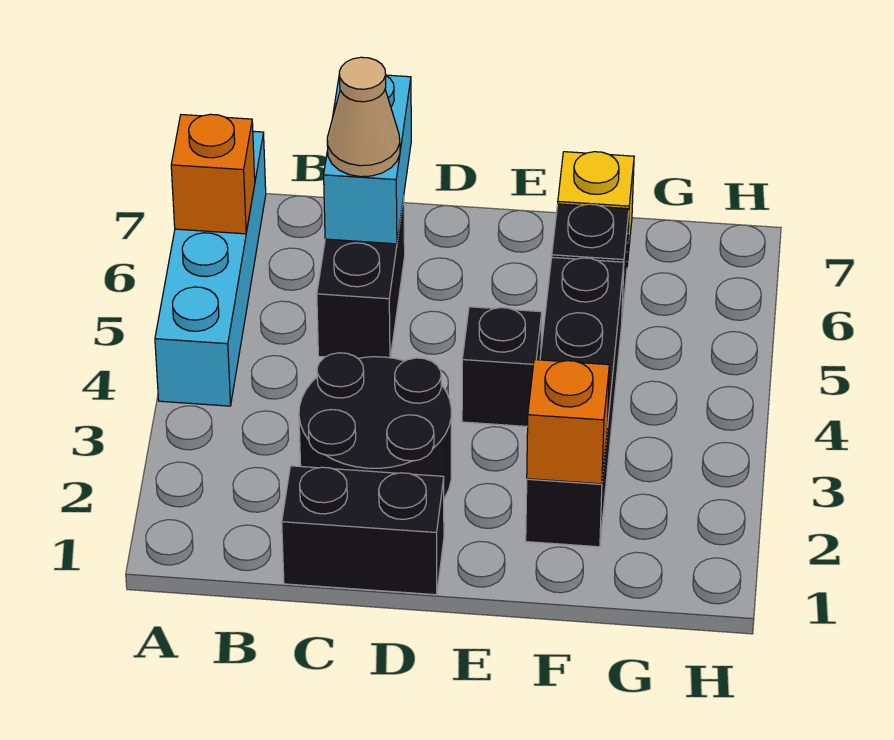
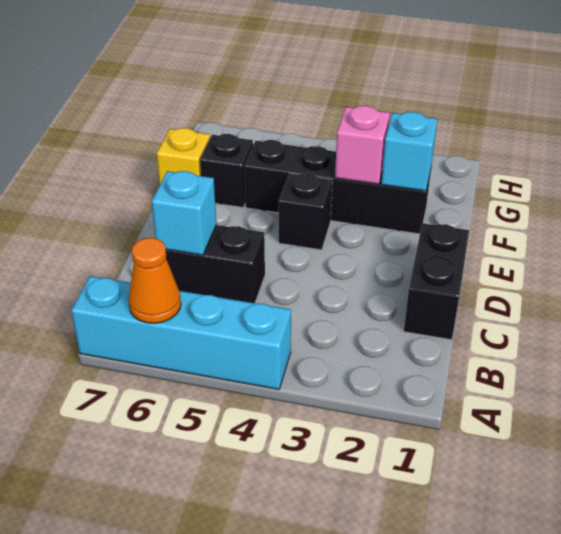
orange 1x1 brick [171,114,255,234] -> orange 1x1 cone [129,238,181,323]
black 2x2 round brick [299,353,451,498] -> none
cyan 1x2 brick [324,75,411,244] -> cyan 1x1 brick [152,171,216,255]
tan 1x1 cone [327,57,400,177] -> none
orange 1x1 brick [527,360,609,484] -> cyan 1x1 brick [381,112,437,191]
none -> pink 1x1 brick [335,106,390,184]

